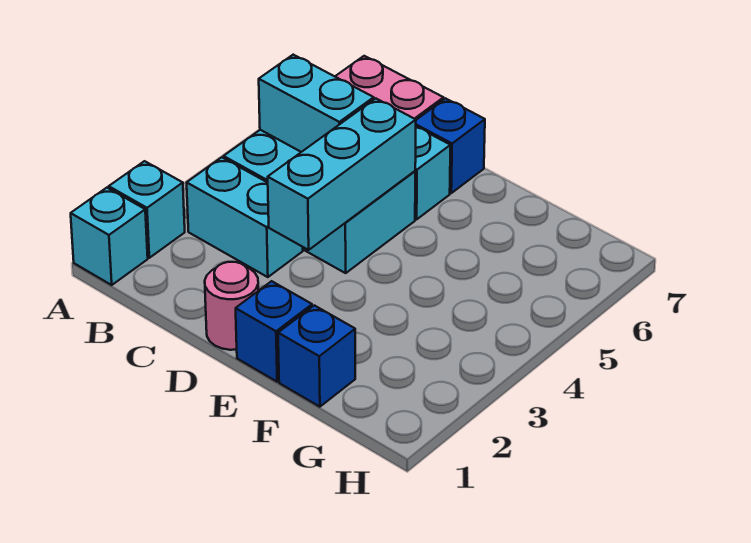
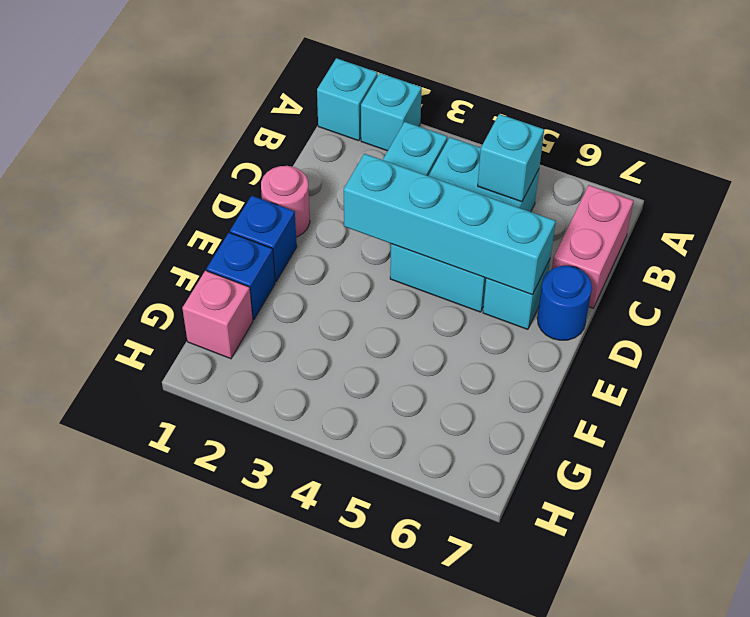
cyan 1x2 brick [259,55,374,152] -> cyan 1x1 brick [478,114,544,202]
cyan 1x3 brick [268,98,416,250] -> cyan 1x4 brick [344,154,556,295]
blue 1x1 brick [416,98,485,193] -> blue 1x1 round brick [537,266,592,340]
none -> pink 1x1 brick [182,271,253,359]

